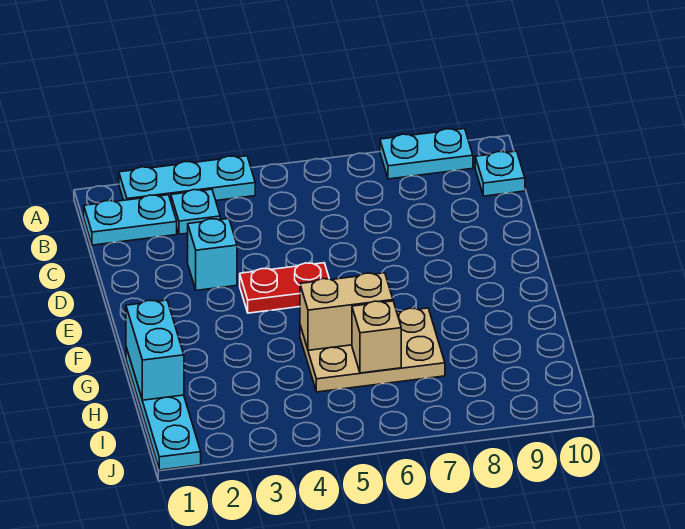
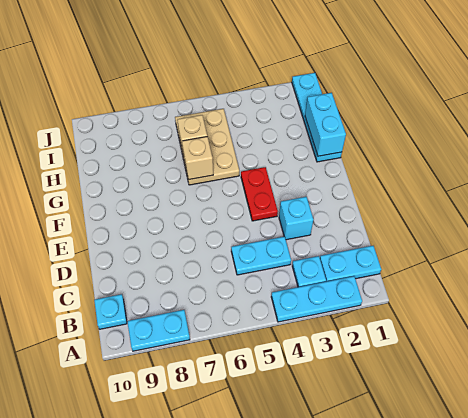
none -> cyan 1x2 plate [231,237,291,275]
red 1x2 plate [240,263,329,313] -> red 1x2 plate turned to [241,167,278,221]
tan 2x3 plate [300,308,445,392] -> tan 2x3 plate turned to [175,109,239,185]
tan 1x2 brick [300,273,393,350] -> tan 1x1 brick [182,137,213,180]

